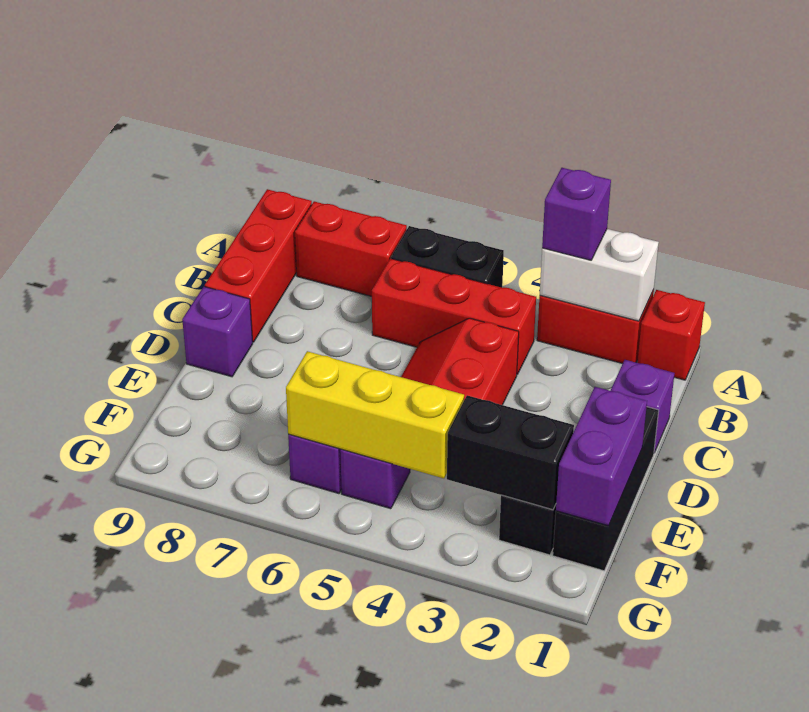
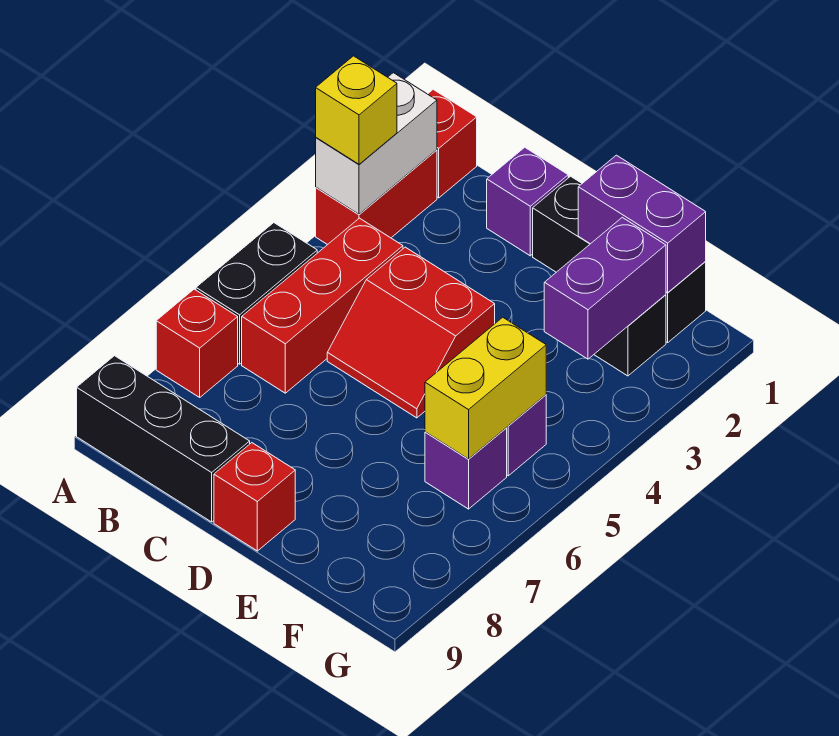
purple 1x1 brick [542,168,611,260] -> yellow 1x1 brick [316,56,397,164]
red 1x2 brick [295,201,407,296] -> red 1x1 brick [156,289,238,397]
red 1x3 brick [205,189,312,342] -> black 1x3 brick [77,356,250,522]
purple 1x1 brick [182,287,253,377] -> red 1x1 brick [214,443,295,551]
black 1x2 brick [447,395,574,510] -> purple 1x2 brick [544,217,666,359]
yellow 1x3 brick [286,351,464,478] -> yellow 1x2 brick [425,317,546,459]

